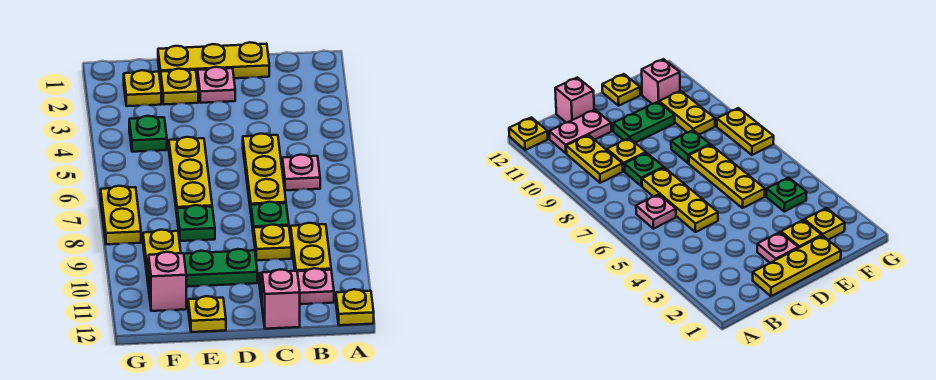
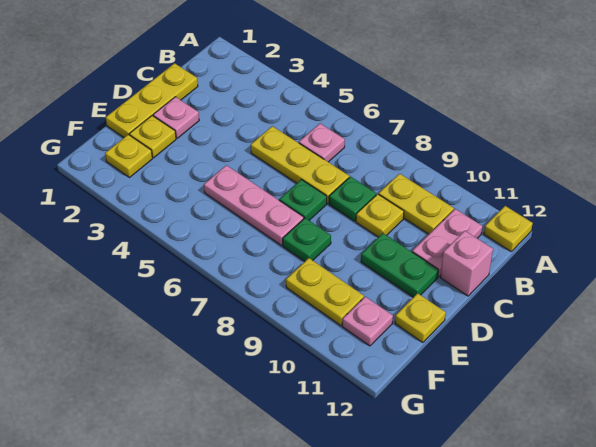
green 1x2 plate [184,249,257,287] -> green 1x2 plate turned to [361,233,439,297]
yellow 1x3 plate [169,137,212,214] -> pink 1x3 plate [204,165,304,246]
green 1x1 plate [129,116,167,152] -> green 1x1 plate moved to [279,180,327,220]
pink 1x1 brick [149,252,186,311] -> pink 1x1 plate [342,297,393,346]
yellow 1x2 plate [101,186,141,244] -> none

